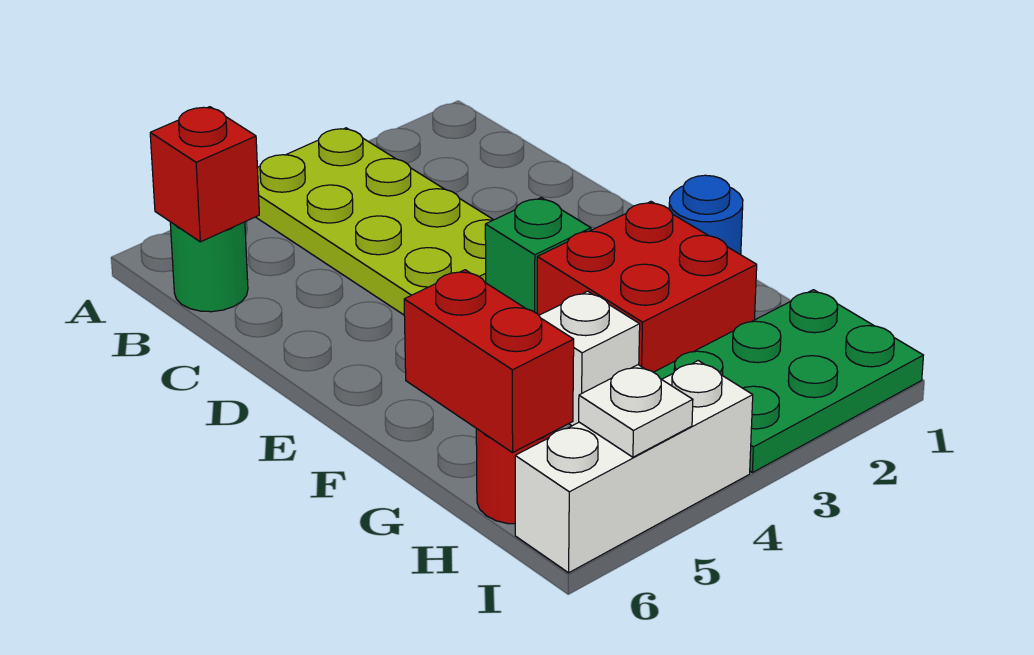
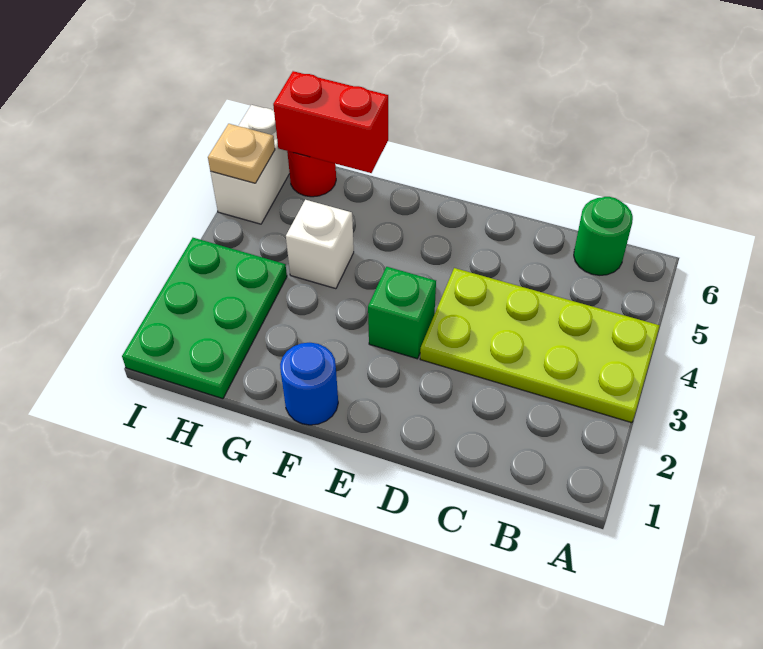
red 1x1 brick [150,107,259,242] -> none
red 2x2 brick [537,202,757,372] -> none
white 1x3 brick [515,361,753,573] -> white 1x2 brick [211,105,290,224]
white 1x1 plate [579,365,693,457] -> tan 1x1 plate [208,124,275,183]

